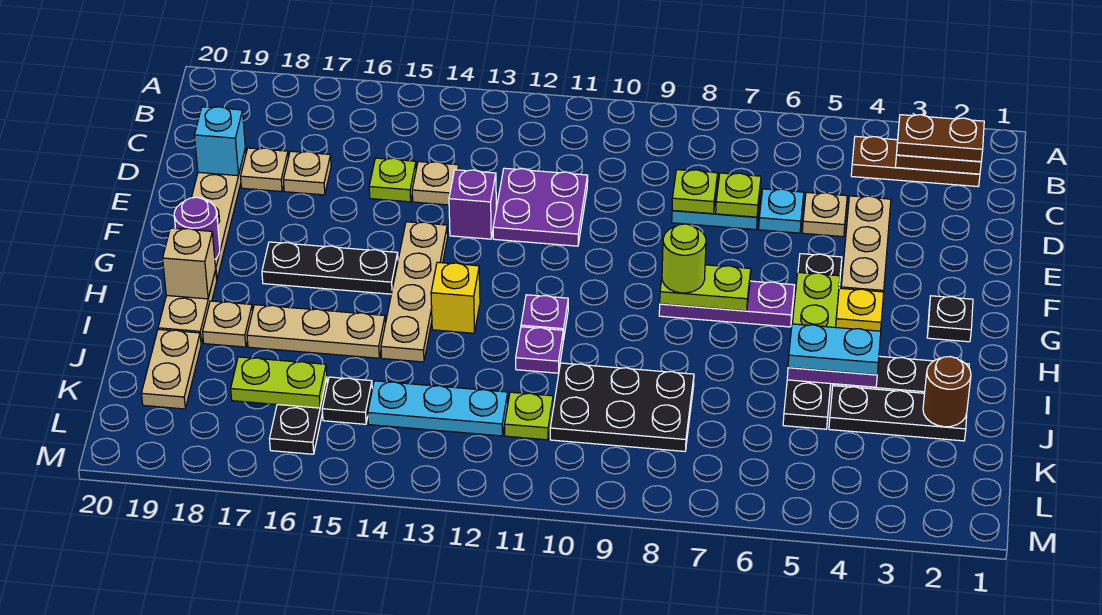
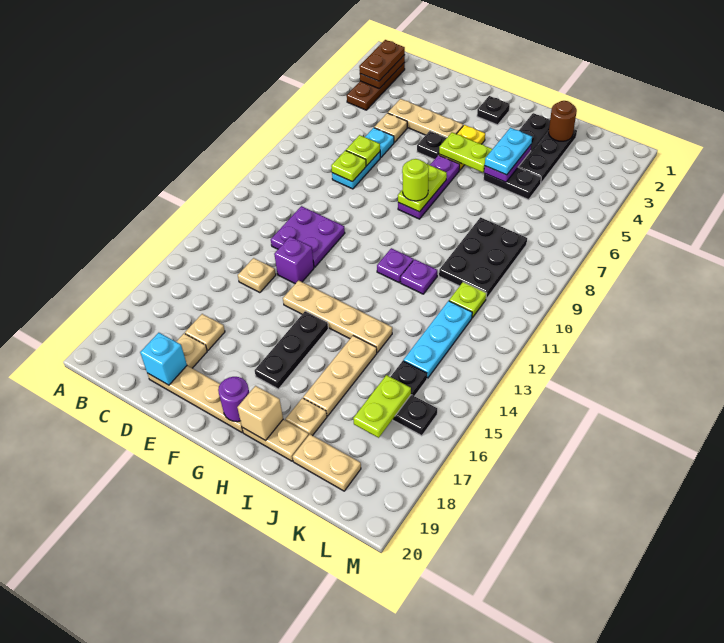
lime 1x1 plate [369,158,416,202] -> none
yellow 1x1 brick [431,262,480,333] -> none

